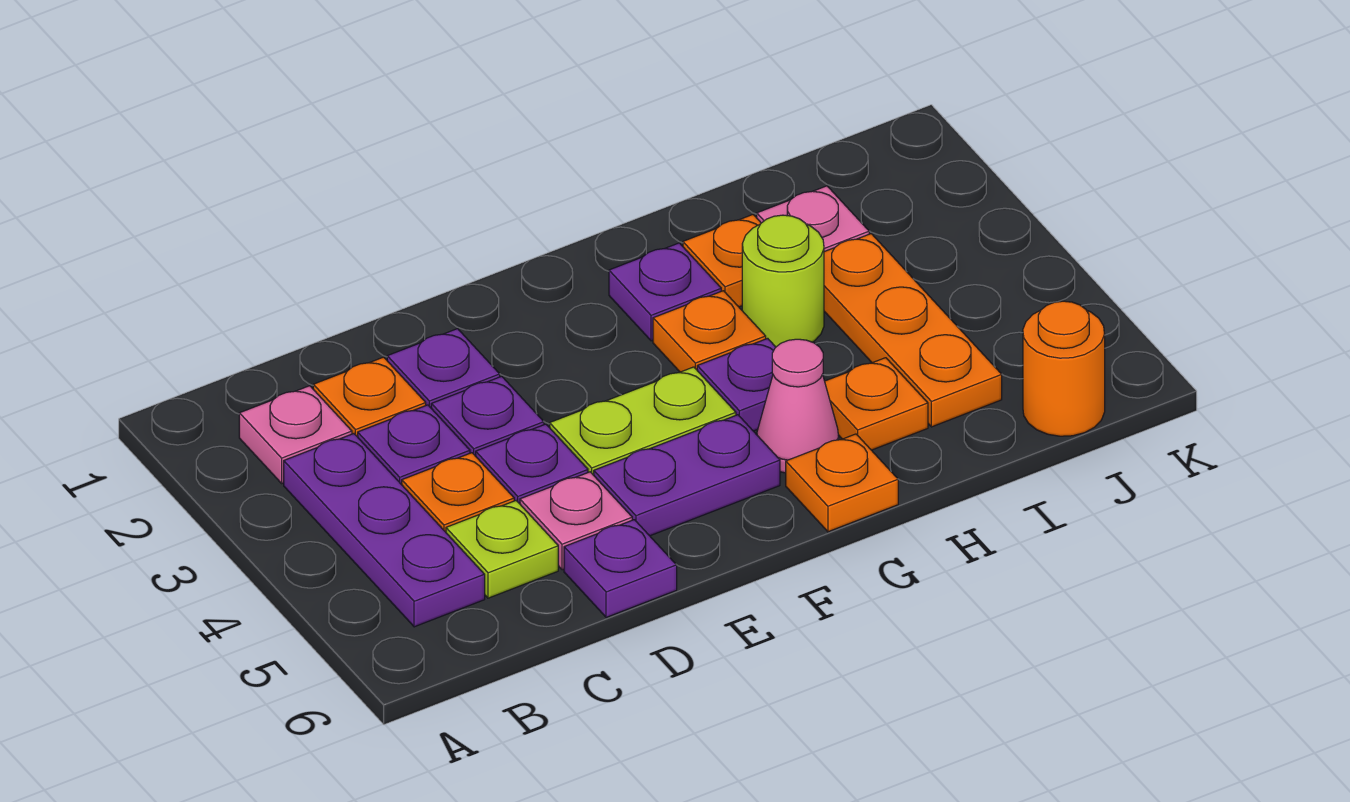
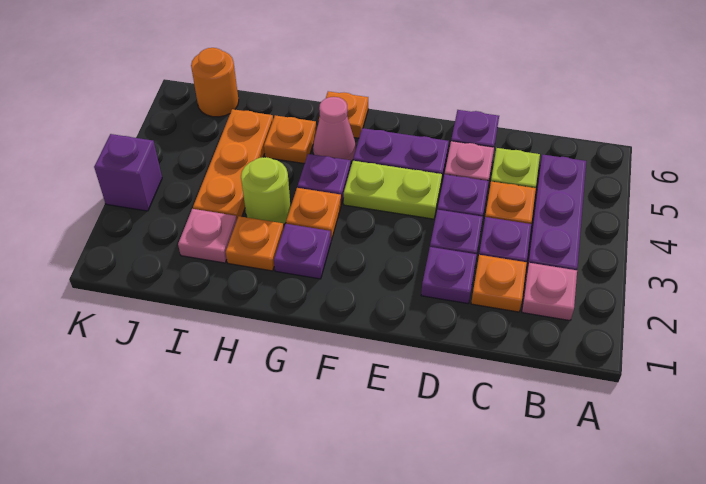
none -> purple 1x1 brick [94,134,162,211]

